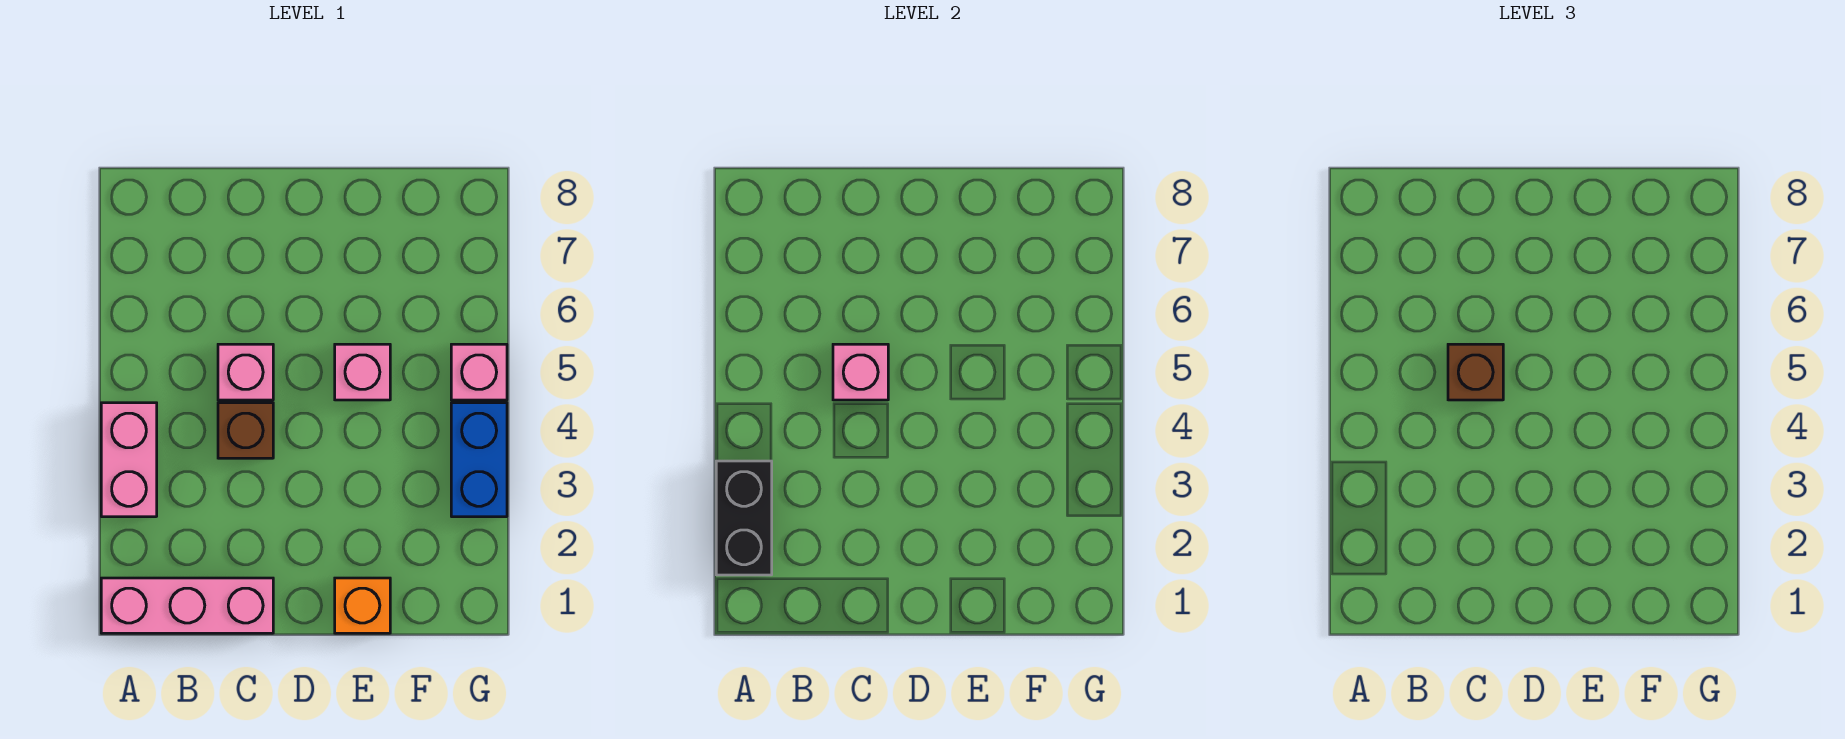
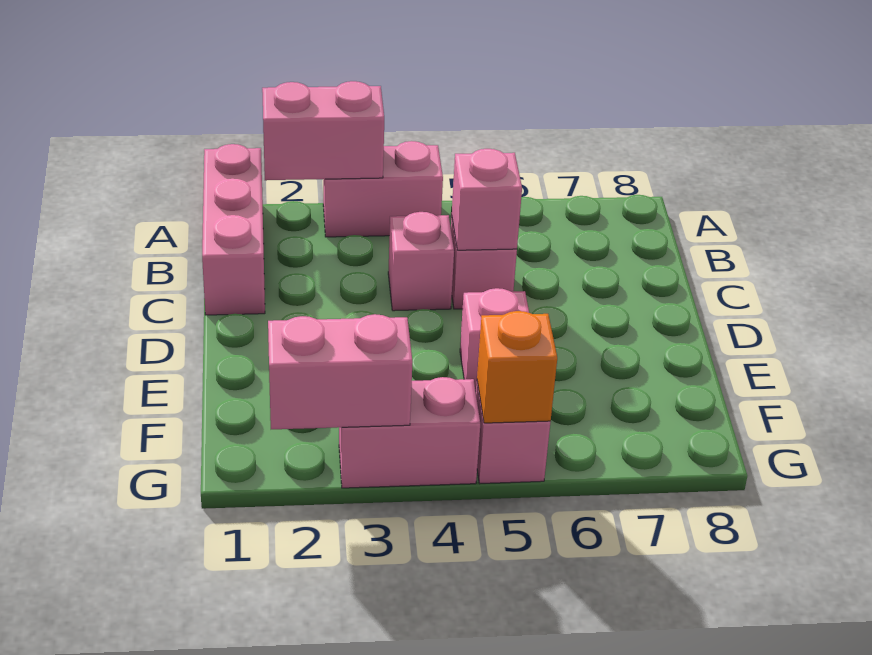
black 1x2 brick [716,461,772,575] -> pink 1x2 brick [262,81,384,180]
brown 1x1 brick [218,403,273,458] -> pink 1x1 brick [388,212,454,311]
brown 1x1 brick [1448,344,1503,400] -> none
orange 1x1 brick [335,578,390,633] -> orange 1x1 brick moved to [477,311,557,423]
none -> pink 1x2 brick [268,314,413,429]
blue 1x2 brick [451,403,507,517] -> pink 1x2 brick [339,377,480,488]

